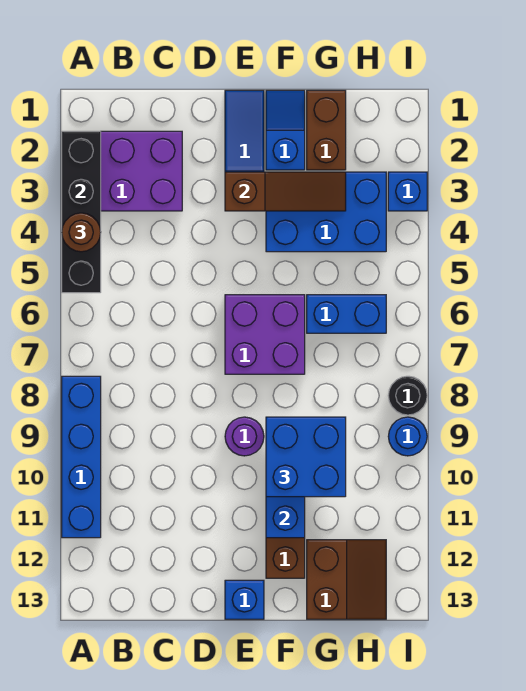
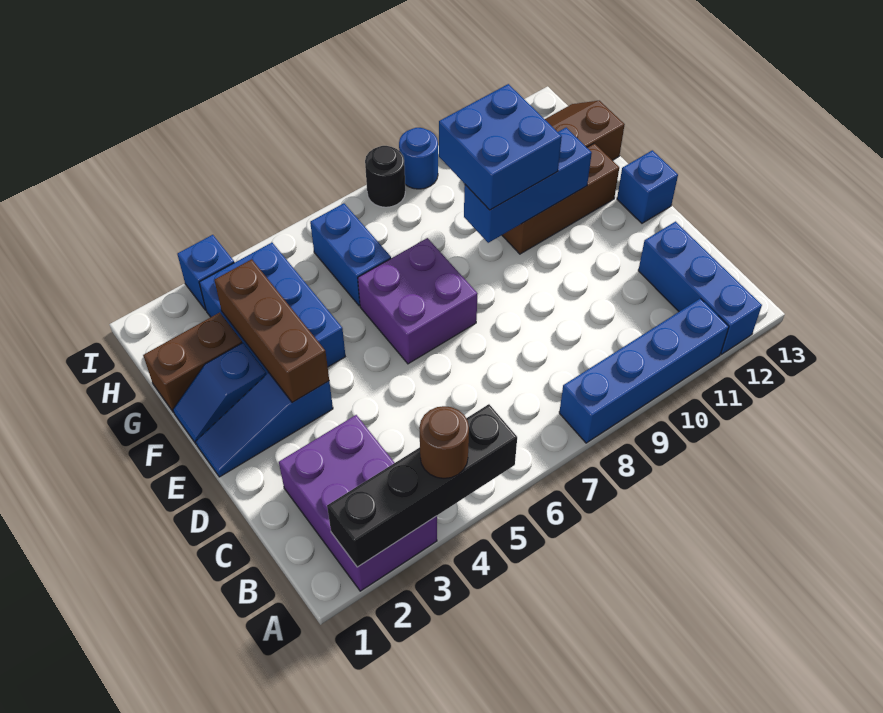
none -> blue 1x3 brick [638,222,762,354]
brown 1x3 slope [225,172,346,211] -> brown 1x3 brick [214,259,329,402]
purple 1x1 round brick [225,417,264,456] -> none

